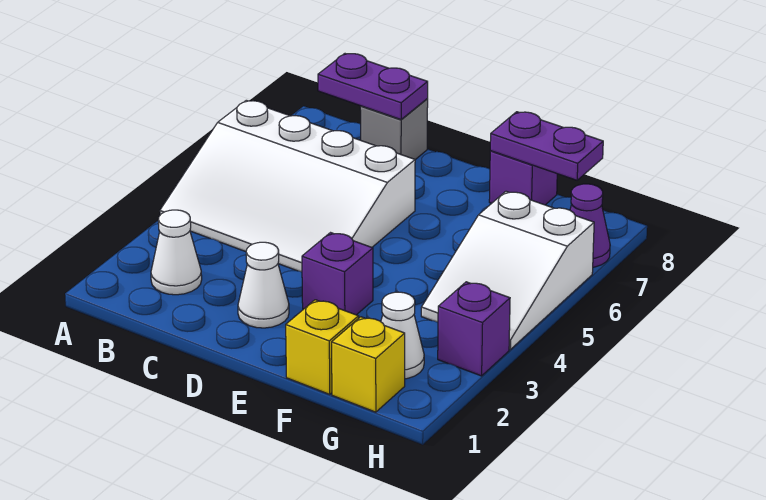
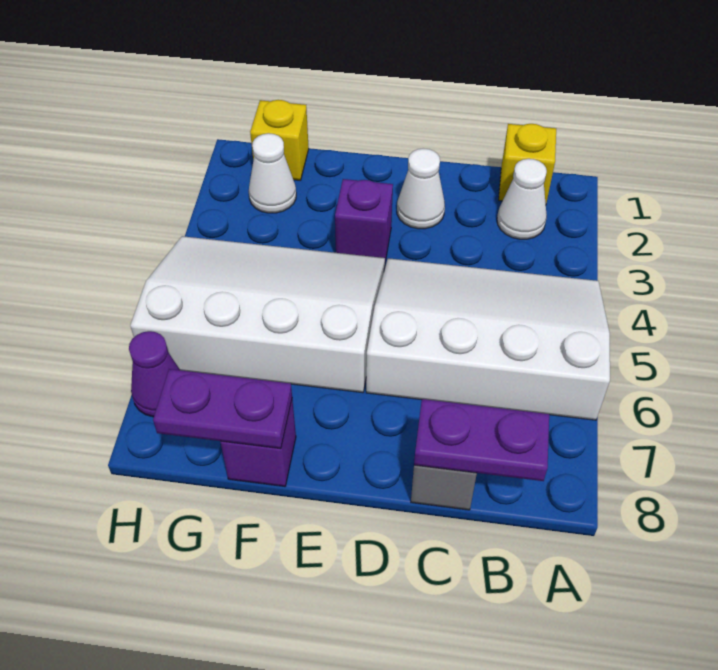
yellow 1x1 brick [286,300,359,394] -> yellow 1x1 brick moved to [499,124,556,203]
white 2x3 slope [421,191,594,349] -> white 3x4 slope [130,236,385,393]
purple 1x1 brick [438,282,510,376] -> none

